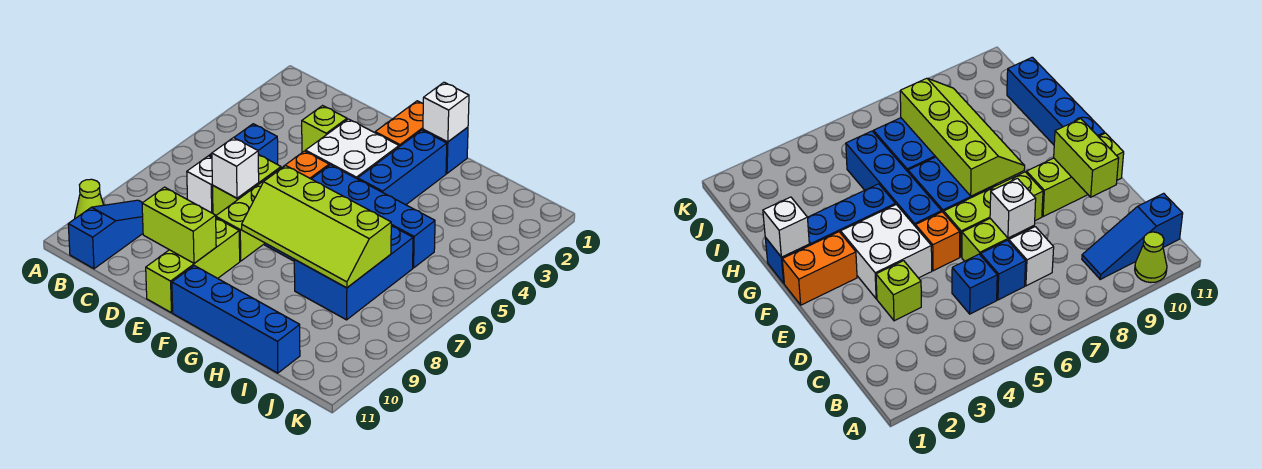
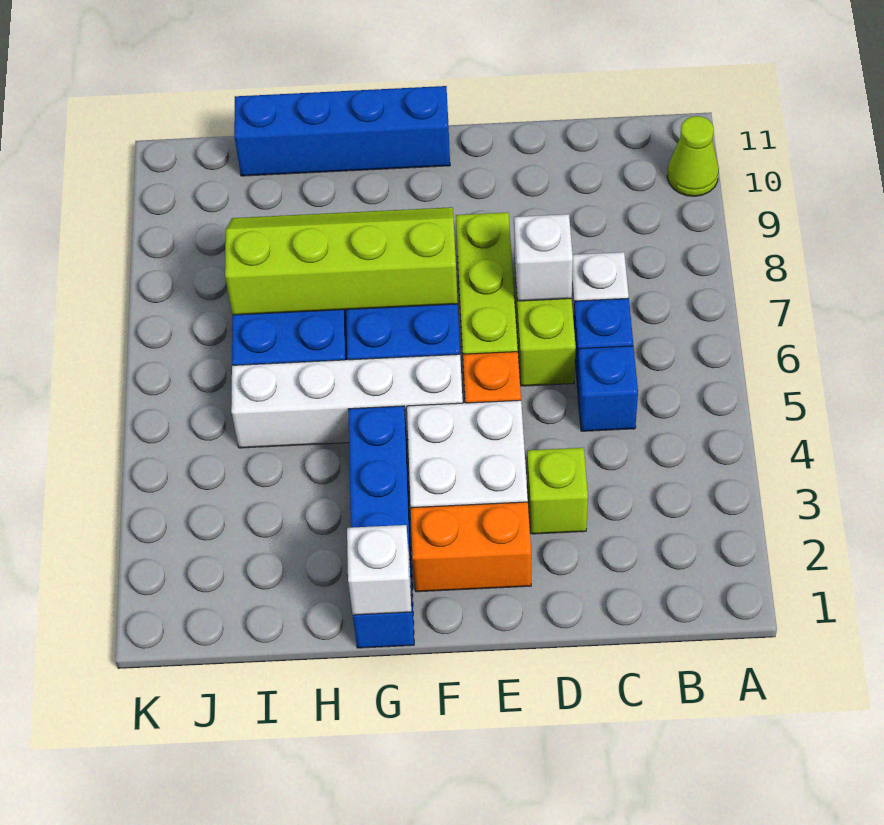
blue 1x3 slope [68,200,143,269] -> none
lime 1x2 brick [142,187,216,263] -> none
lime 1x3 brick [146,218,240,313] -> none
orange 1x2 brick [375,101,423,147] -> orange 1x2 brick turned to [411,502,531,592]
blue 1x4 brick [312,165,435,268] -> white 1x4 brick [231,354,463,448]

